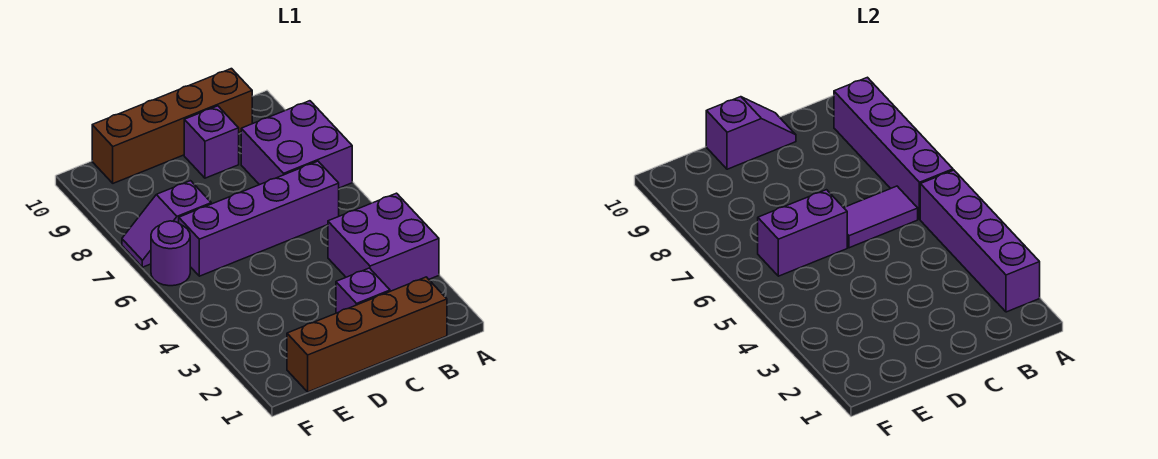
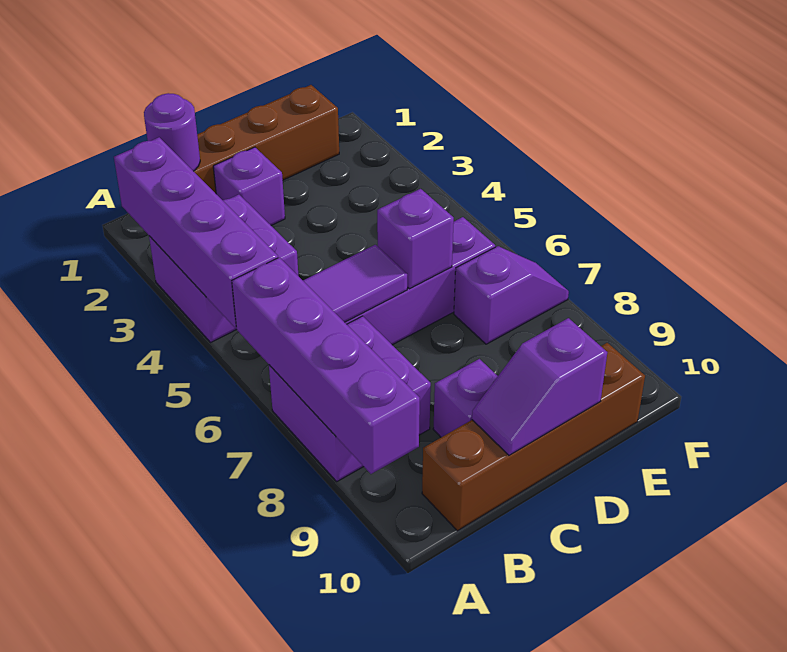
purple 1x2 brick [758,190,847,276] -> purple 1x1 brick [377,189,454,289]
purple 1x1 round brick [151,221,190,286] -> purple 1x1 round brick moved to [144,93,200,171]

